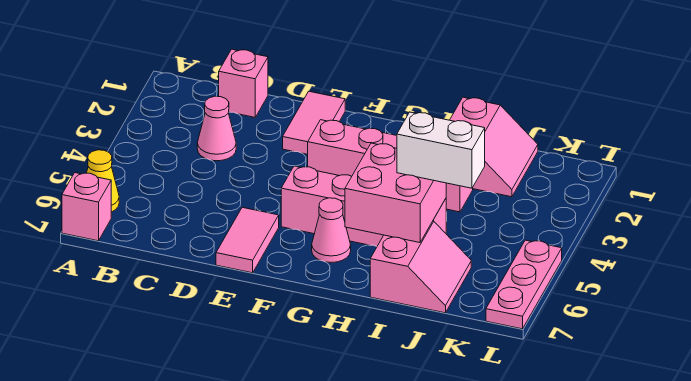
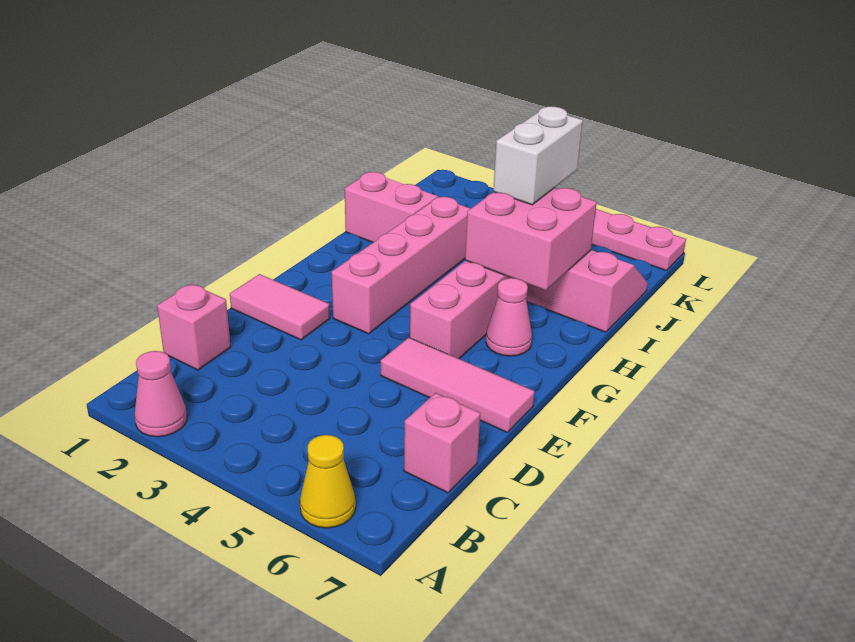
pink 1x1 brick [62,173,111,241] -> pink 1x1 brick moved to [404,393,480,493]
pink 1x1 cone [197,96,236,161] -> pink 1x1 cone moved to [135,351,187,437]
pink 1x2 tile [216,207,279,273] -> pink 1x3 tile [381,338,534,432]

